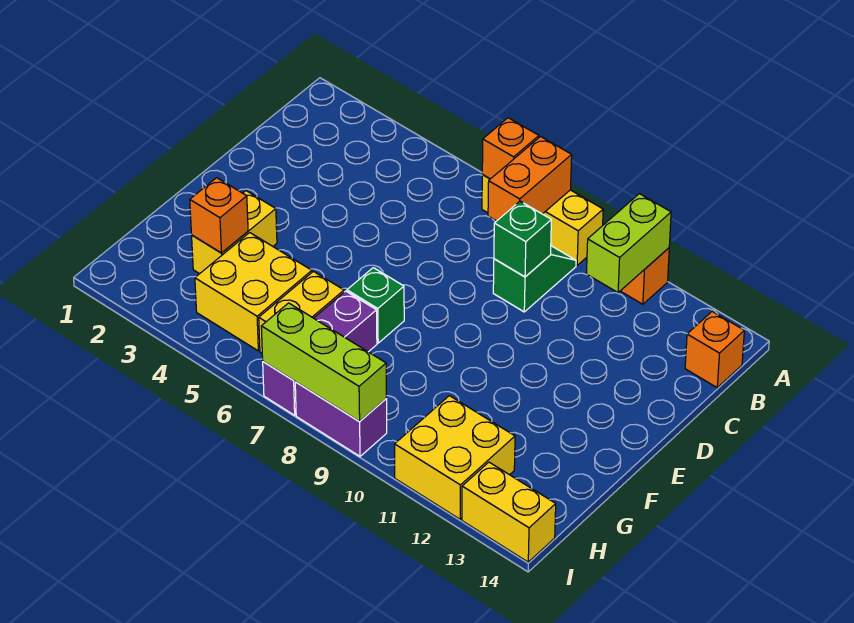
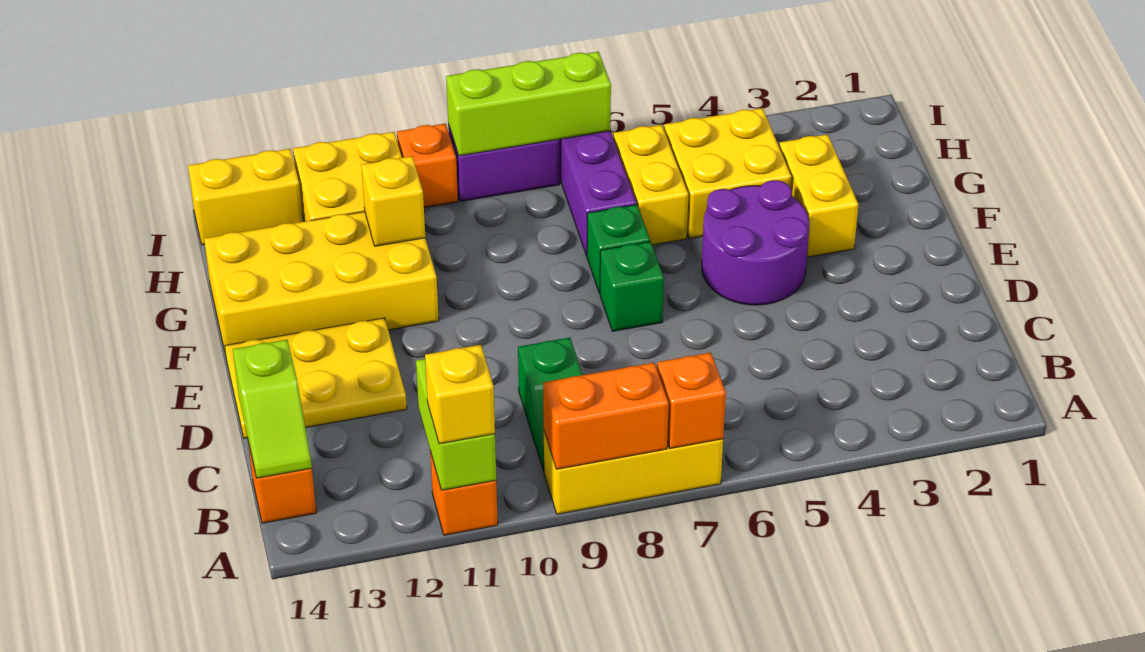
orange 1x2 brick [488,137,572,221] -> orange 1x2 brick turned to [543,363,669,469]
none -> yellow 1x1 brick [425,345,495,444]
none -> lime 1x2 slope [233,340,312,478]
green 1x1 brick [494,201,551,277] -> green 1x1 brick moved to [600,242,664,331]
none -> yellow 2x3 plate [225,318,407,438]
none -> purple 2x2 round brick [702,180,809,305]
none -> yellow 2x4 brick [204,212,439,355]
orange 1x1 brick [190,178,248,253] -> orange 1x1 brick moved to [397,124,458,207]
none -> yellow 1x1 brick [361,156,425,246]

